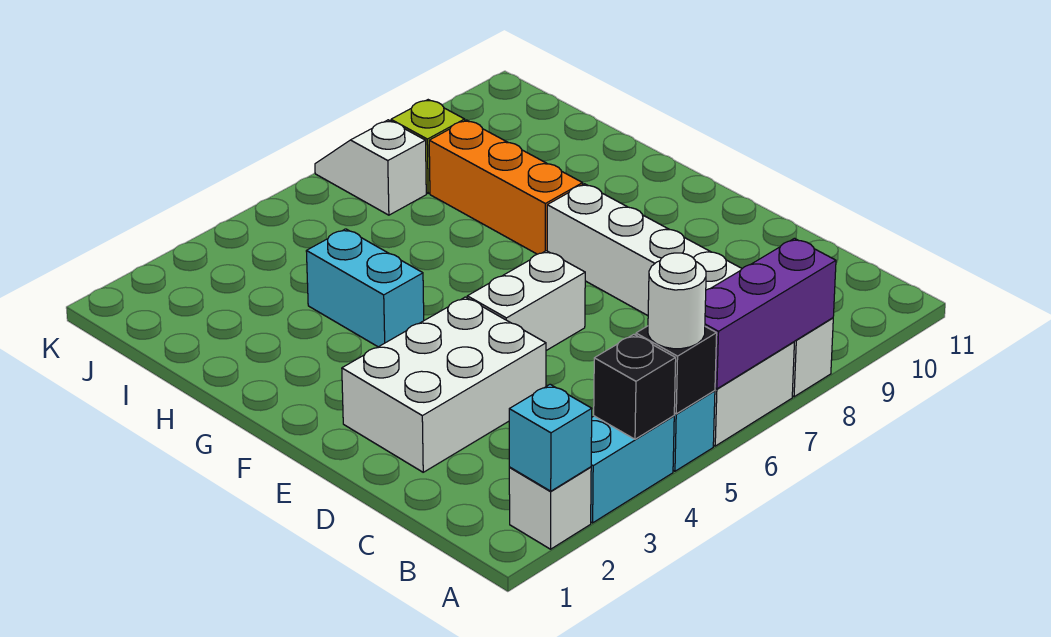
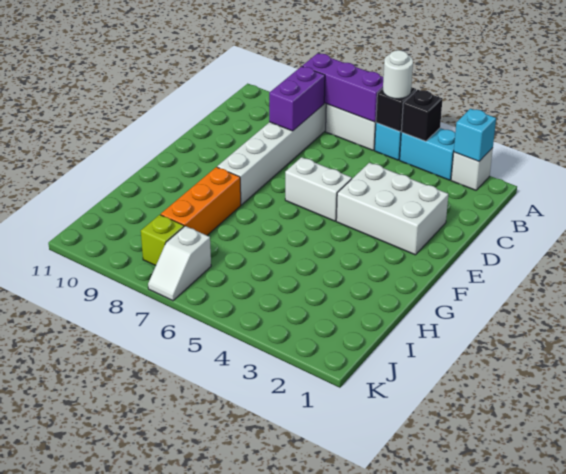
none -> purple 1x2 brick [269,66,325,131]
cyan 1x2 brick [306,229,424,347] -> none

